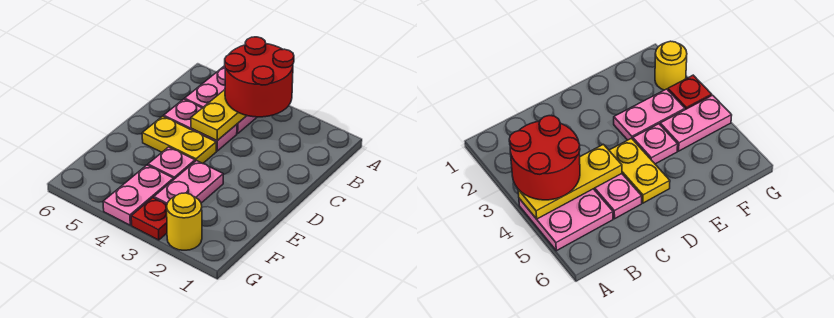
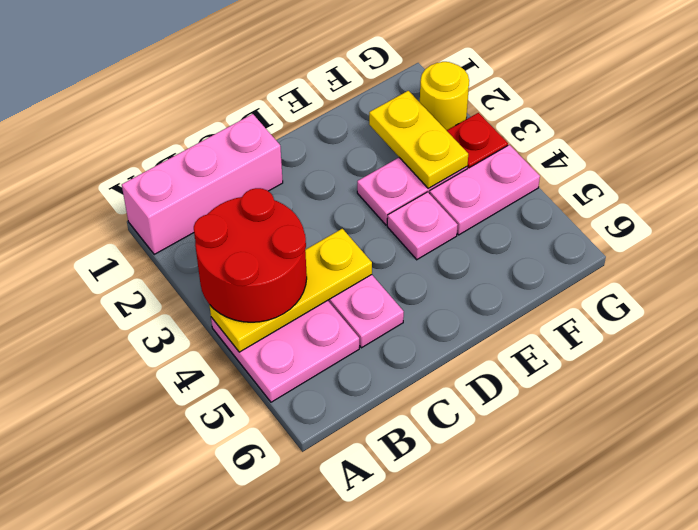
none -> pink 1x3 brick [122,114,283,254]
yellow 1x2 plate [142,116,216,164] -> yellow 1x2 plate moved to [369,91,468,188]

